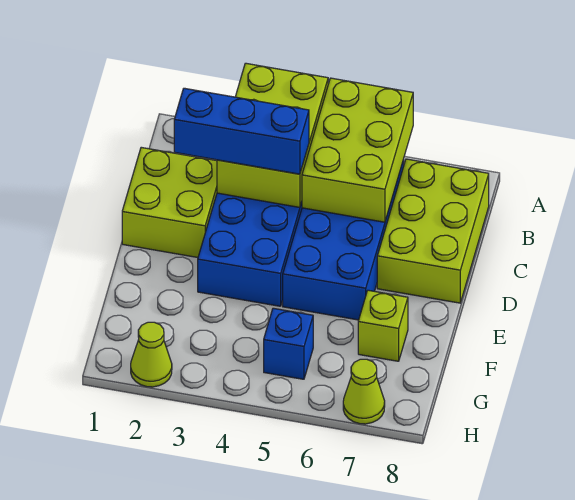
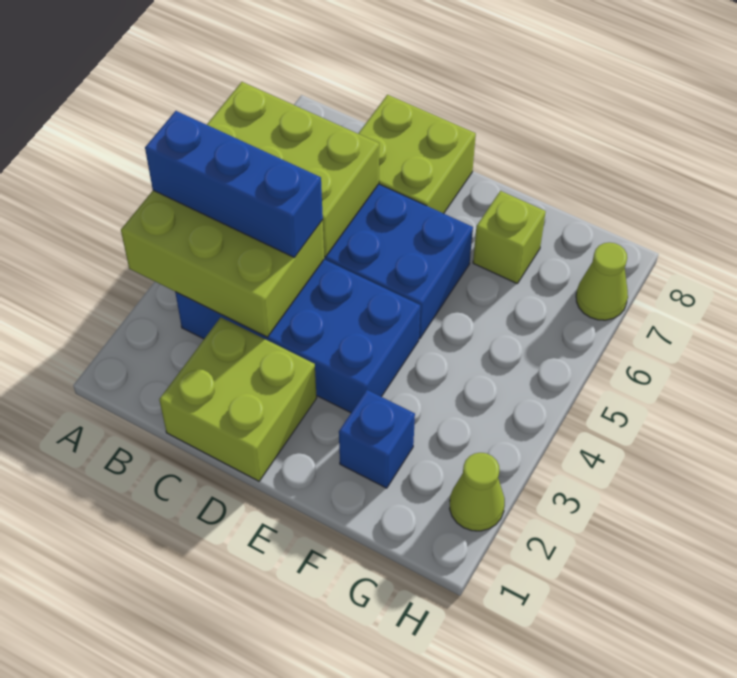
lime 2x3 brick [377,159,489,303] -> lime 2x2 brick [358,95,476,214]
blue 1x3 brick [174,88,309,174] -> blue 1x3 brick turned to [145,111,323,258]
blue 1x1 brick [264,308,313,379] -> blue 1x1 brick moved to [339,390,415,488]

